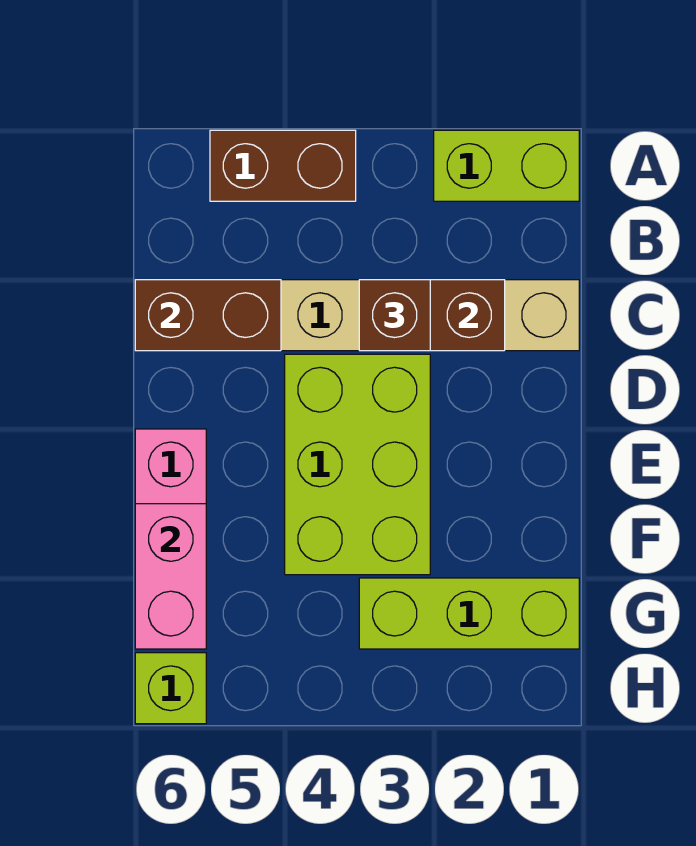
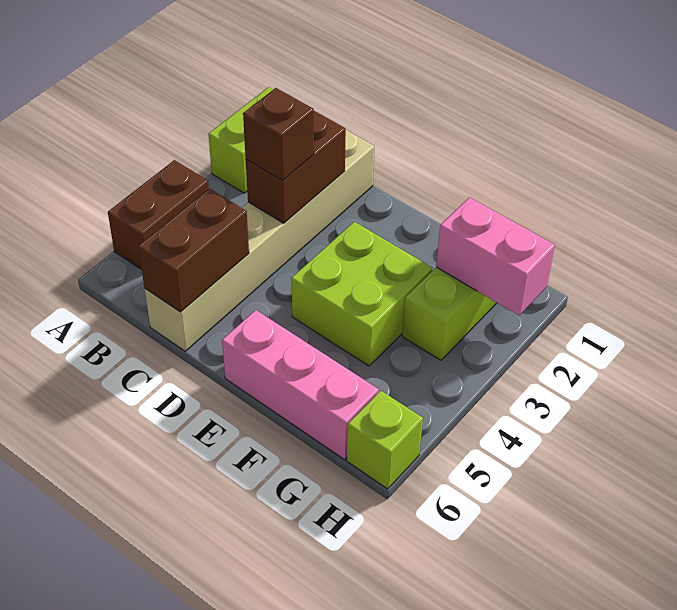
lime 2x3 brick [285,354,430,575] -> lime 2x2 brick [291,222,433,366]
pink 1x2 brick [135,504,206,649] -> pink 1x2 brick moved to [436,197,555,316]

